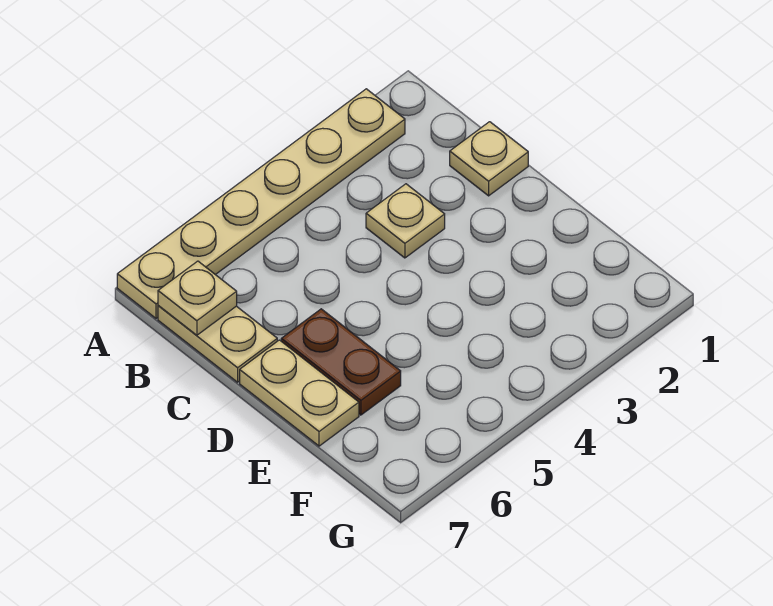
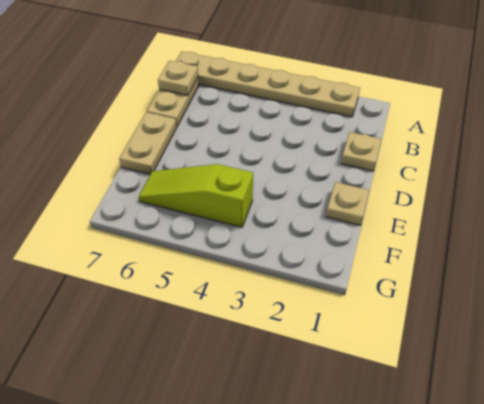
tan 1x1 plate [366,184,445,258] -> tan 1x1 plate moved to [326,182,369,225]
brown 1x2 plate [281,309,401,415] -> none
none -> lime 1x3 slope [139,164,253,227]

